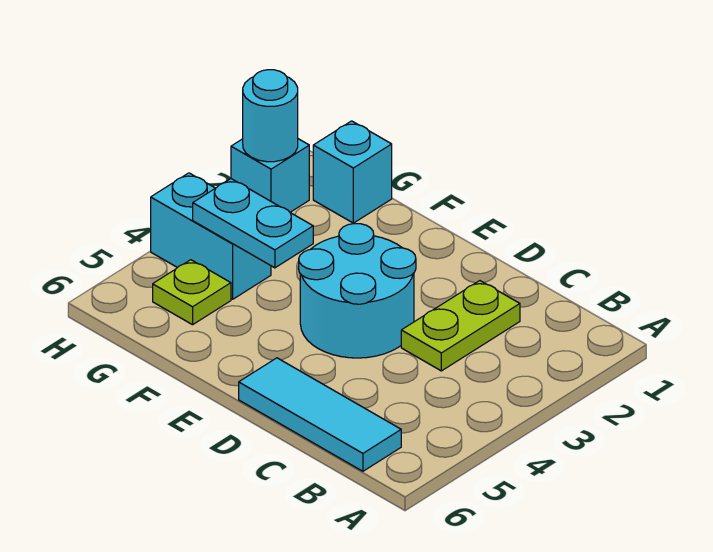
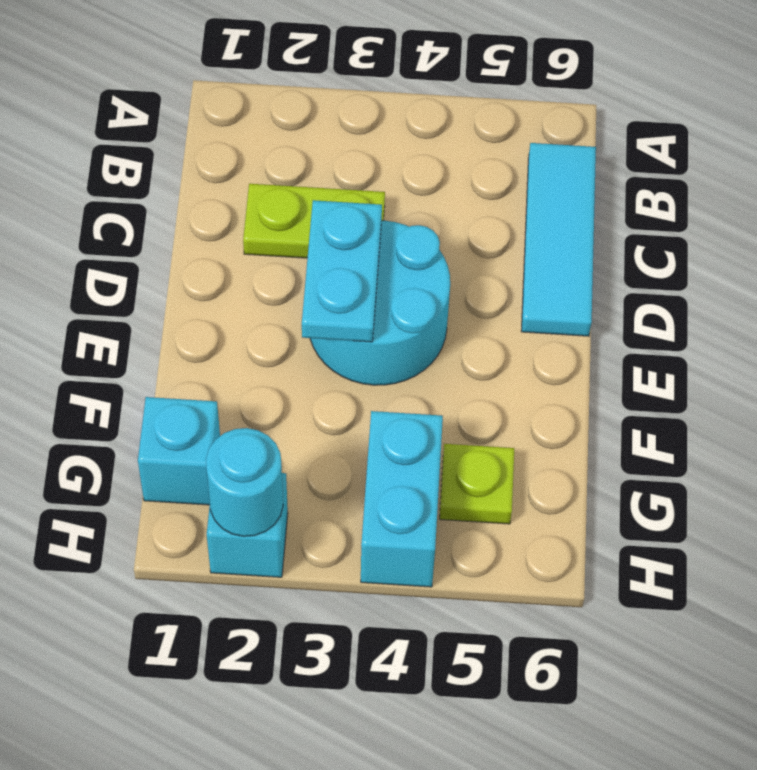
cyan 1x2 plate [193,179,313,268] -> cyan 1x2 plate moved to [302,200,382,342]

